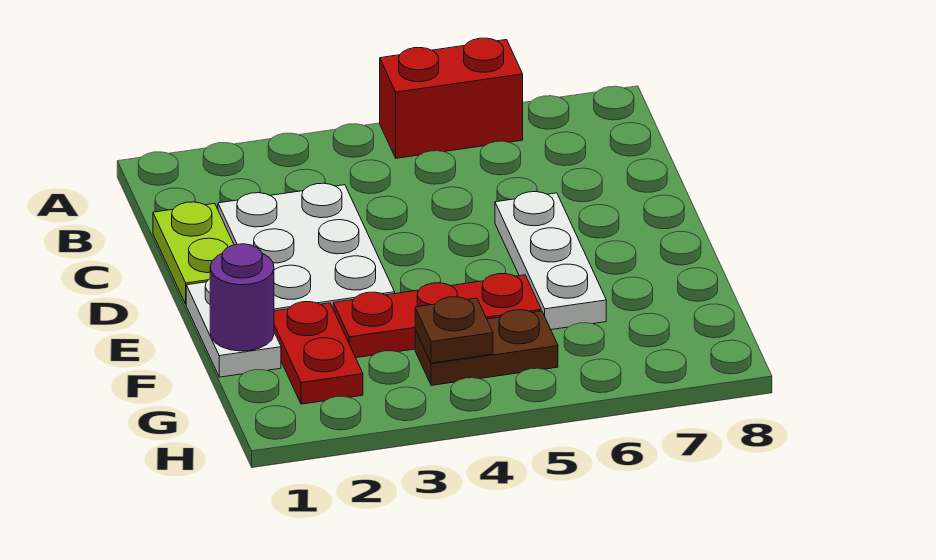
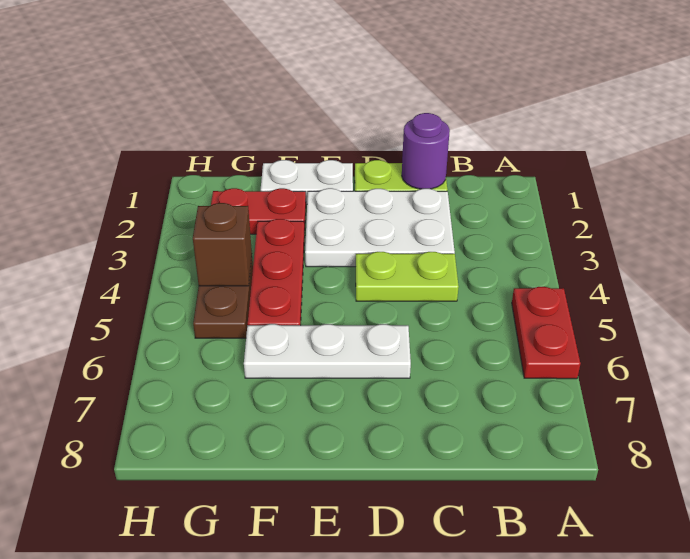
red 1x2 brick [380,38,523,158] -> red 1x2 plate [512,287,580,379]
none -> lime 1x2 plate [356,252,459,301]
purple 1x1 round brick [210,244,274,351] -> purple 1x1 round brick moved to [402,113,450,189]
brown 1x1 plate [415,297,493,363] -> brown 1x1 brick [193,203,252,286]

